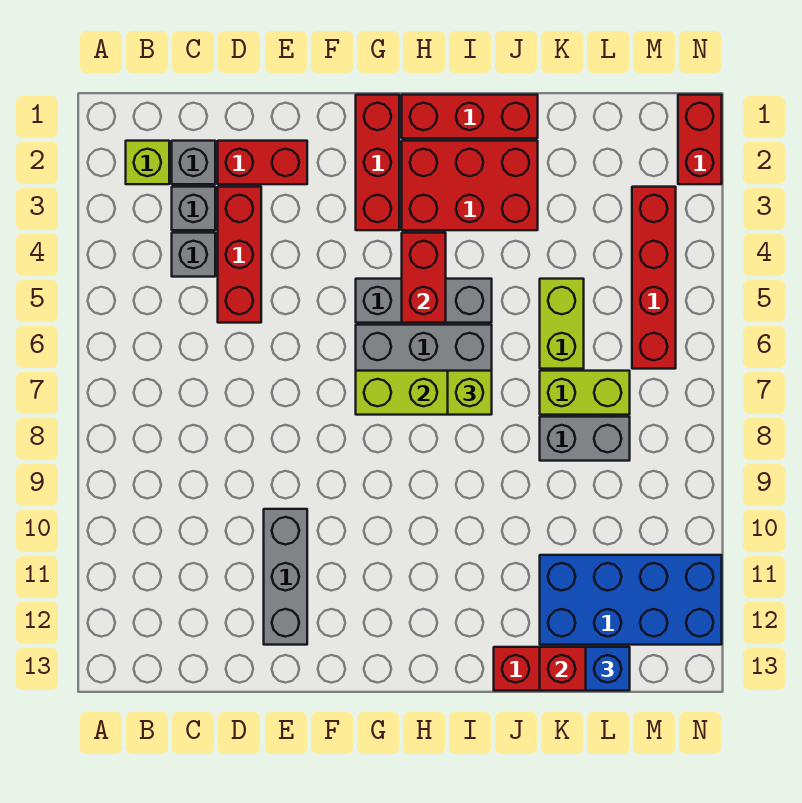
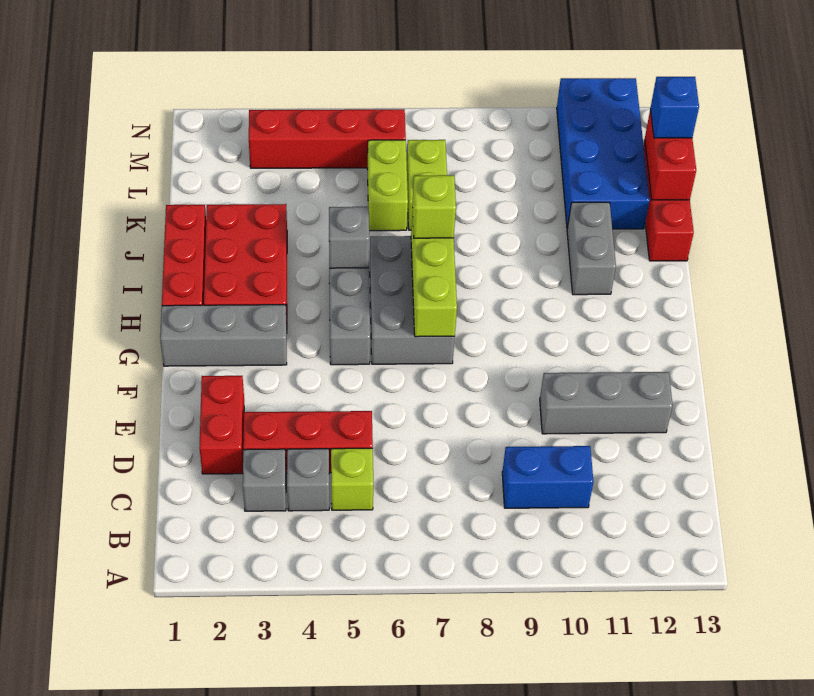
lime 1x1 brick [126,141,169,184] -> lime 1x1 brick moved to [331,448,373,510]
grey 1x1 brick [172,141,215,184] -> grey 1x1 brick moved to [329,207,369,268]
none -> blue 1x2 brick [502,446,593,508]
red 1x3 brick [356,95,399,230] -> grey 1x3 brick [160,305,287,366]
red 1x2 brick [402,233,446,323] -> none
lime 1x2 brick [540,279,584,369] -> lime 1x2 brick turned to [367,140,408,231]
grey 1x2 brick [540,417,630,461] -> grey 1x2 brick moved to [567,202,616,295]
red 1x2 brick [678,95,722,184] -> none

